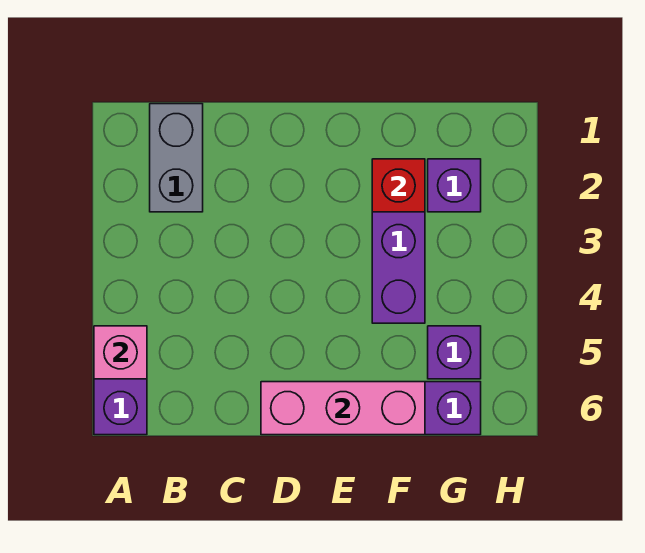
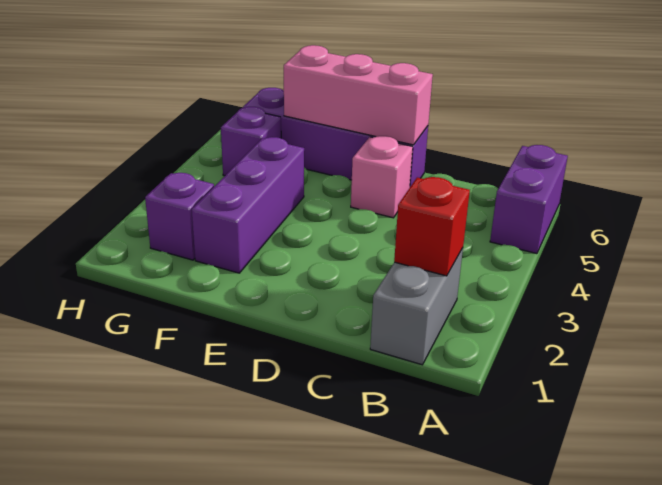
pink 1x1 brick [94,326,147,379] -> pink 1x1 brick moved to [351,136,413,218]
red 1x1 brick [372,159,425,212] -> red 1x1 brick moved to [394,177,470,276]

